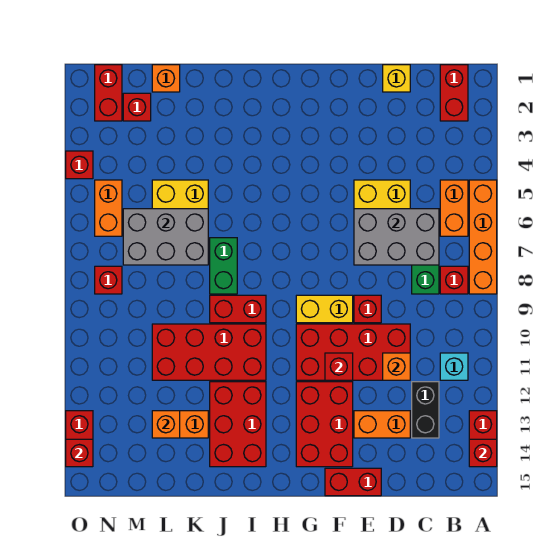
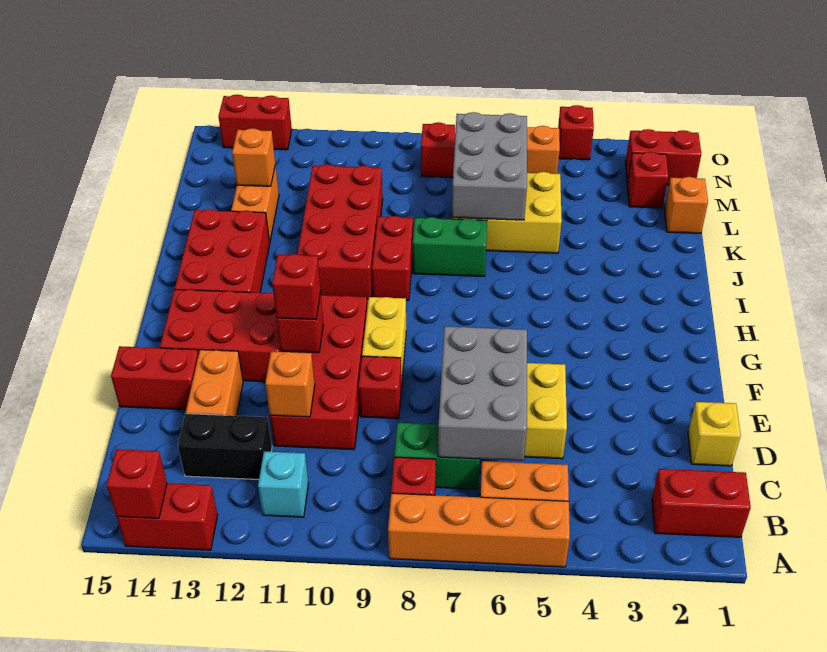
red 1x2 brick [325,468,381,496] -> red 1x2 brick turned to [111,346,199,410]
red 2x3 brick [210,382,266,467] -> red 2x3 brick turned to [175,209,270,293]
red 1x1 brick [66,439,93,467] -> red 1x1 brick moved to [272,254,321,320]

